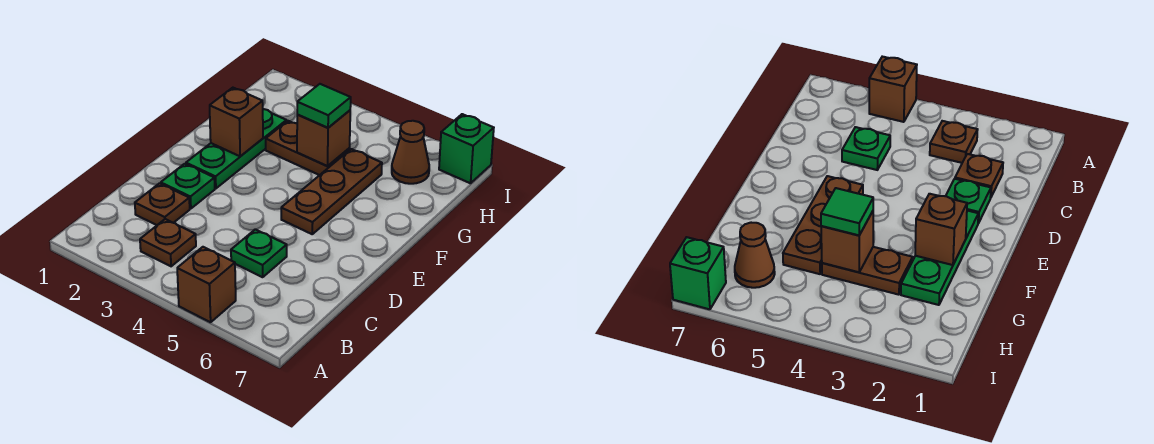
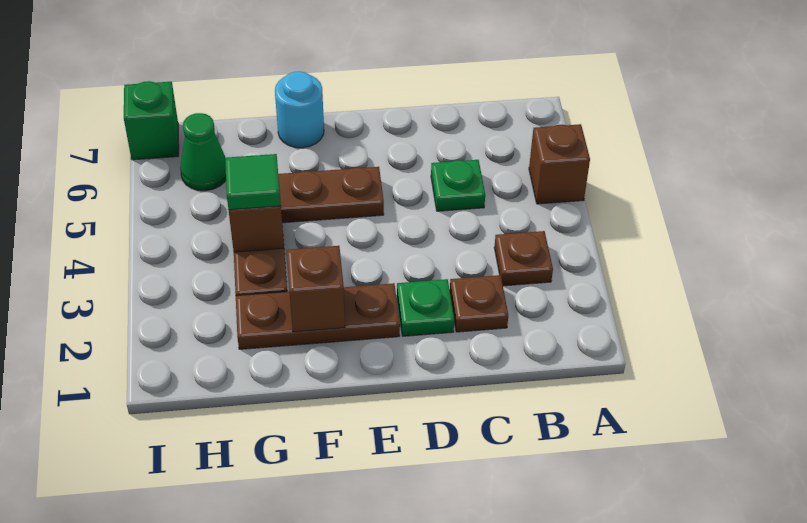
green 1x3 plate [186,109,286,189] -> brown 1x3 plate [236,283,400,349]
none -> cyan 1x1 round brick [275,71,324,148]
brown 1x1 cone [392,121,429,184] -> green 1x1 cone [180,113,226,191]

